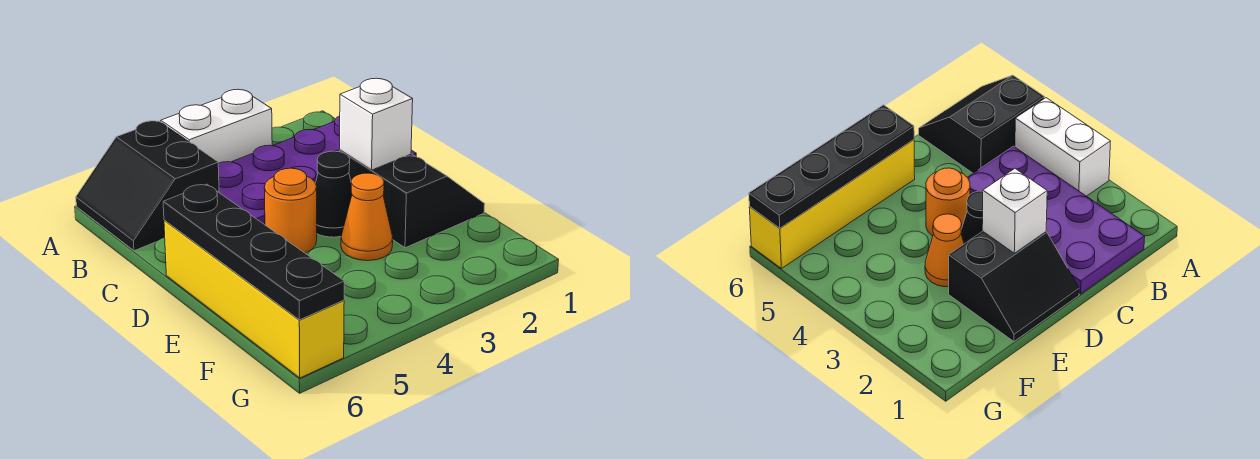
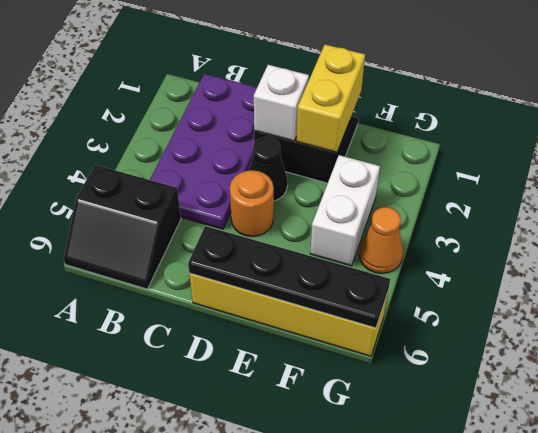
white 1x2 brick [161,89,272,163] -> white 1x2 brick moved to [310,155,380,266]
none -> yellow 1x2 brick [297,45,365,152]
orange 1x1 cone [341,173,393,261] -> orange 1x1 cone moved to [359,207,403,273]

